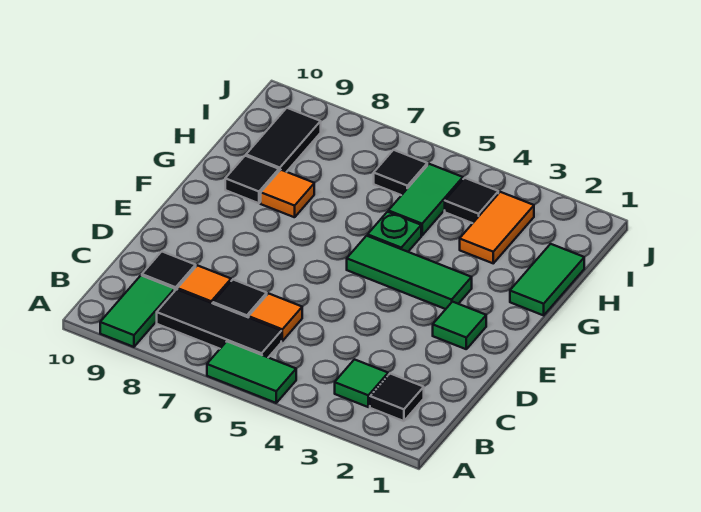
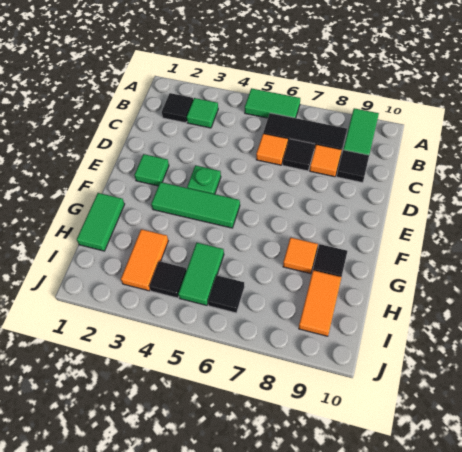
green 1x1 plate [368,212,421,252] -> green 1x1 plate moved to [187,165,221,194]
black 1x2 tile [246,108,321,172] -> orange 1x2 tile [299,270,342,336]

